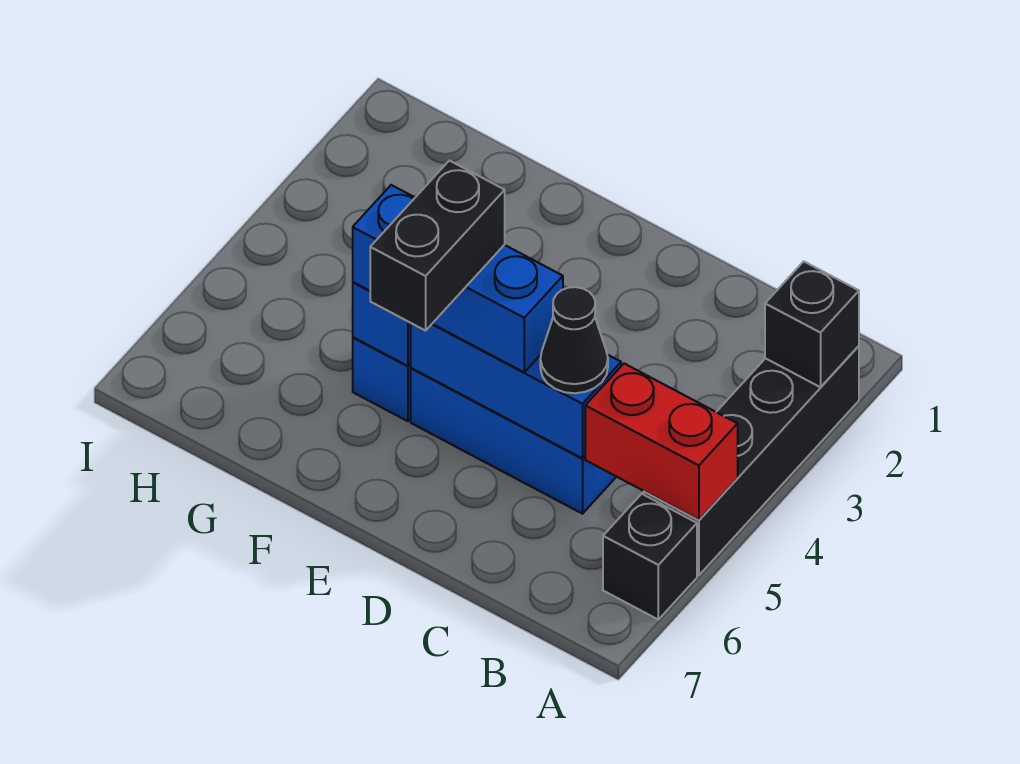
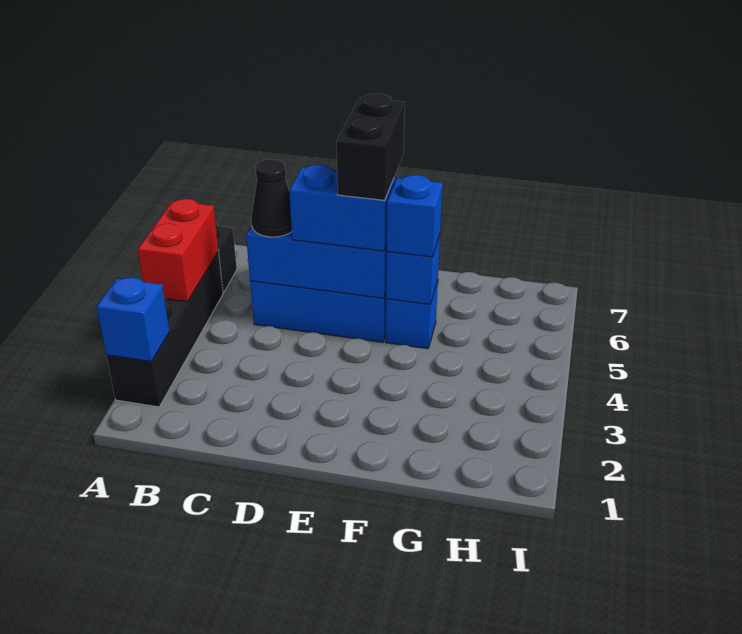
black 1x1 brick [765,261,859,387] -> blue 1x1 brick [96,277,169,362]
red 1x2 brick [585,364,738,520] -> red 1x2 brick turned to [138,199,218,302]

